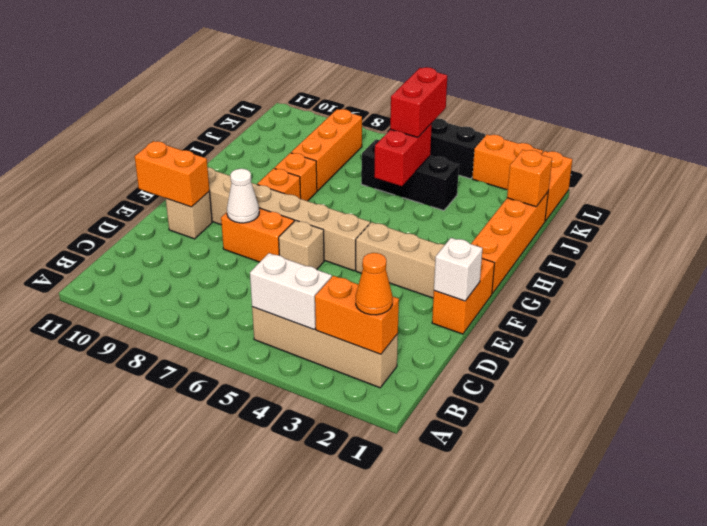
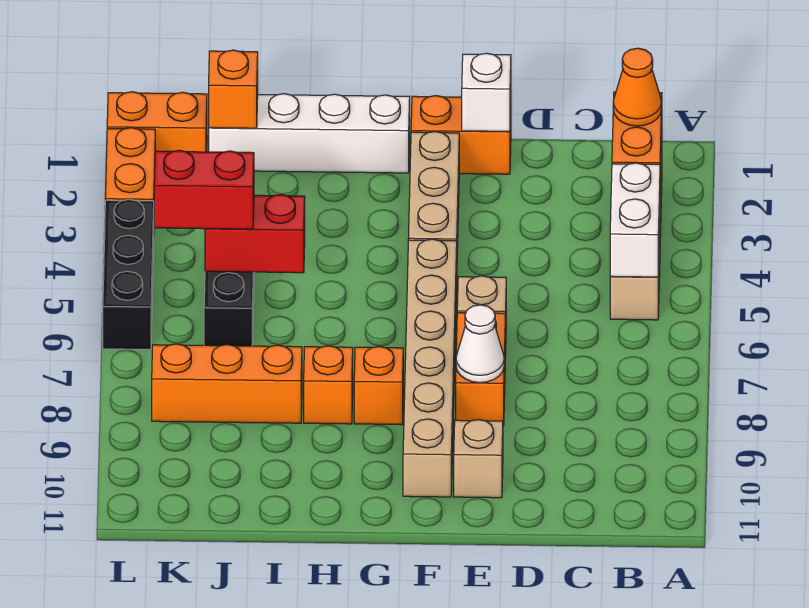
orange 1x2 brick [135,141,210,207] -> none
orange 1x4 brick [471,192,548,294] -> white 1x4 brick [209,94,410,173]

